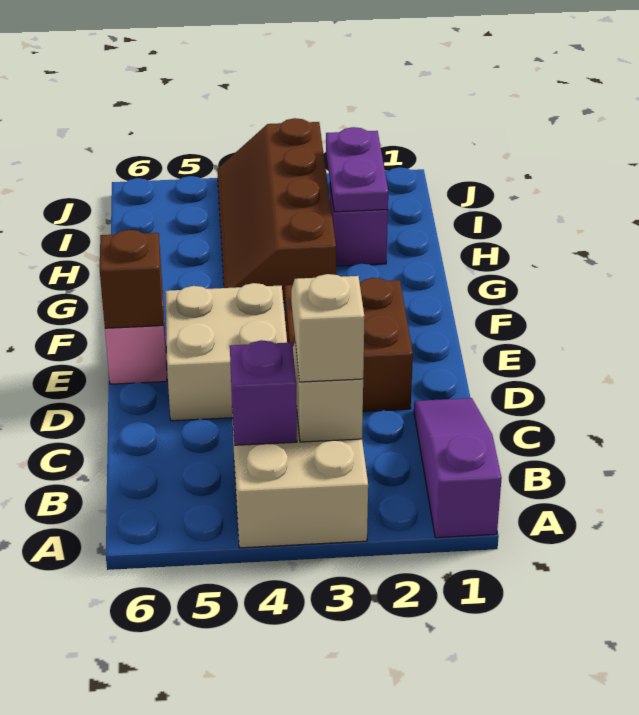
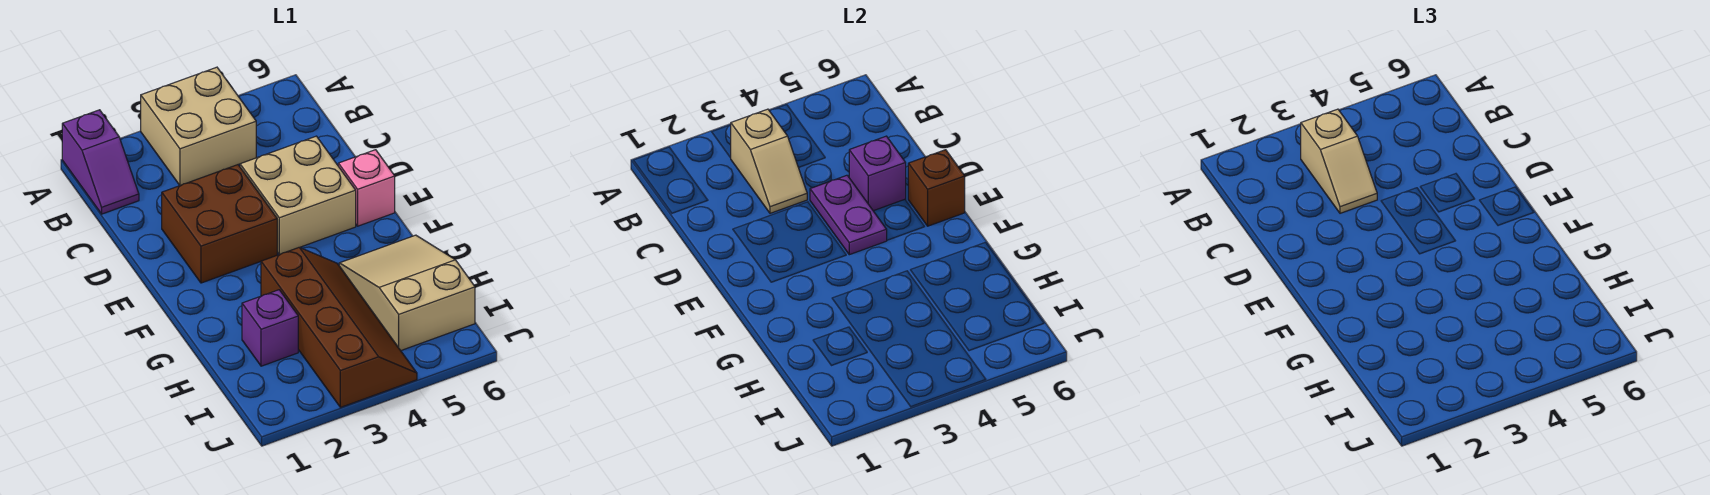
purple 1x3 slope [414,398,502,538] -> purple 1x2 slope [62,110,139,214]
purple 1x1 brick [230,340,297,445] -> purple 1x1 brick moved to [849,136,906,211]
none -> tan 2x3 slope [339,235,475,350]
purple 1x2 plate [326,127,388,212] -> purple 1x2 plate moved to [810,175,887,255]

